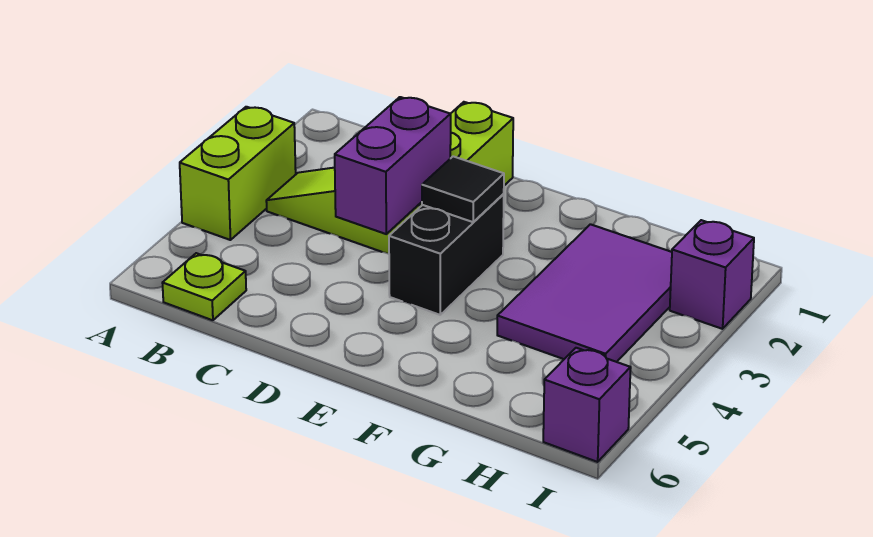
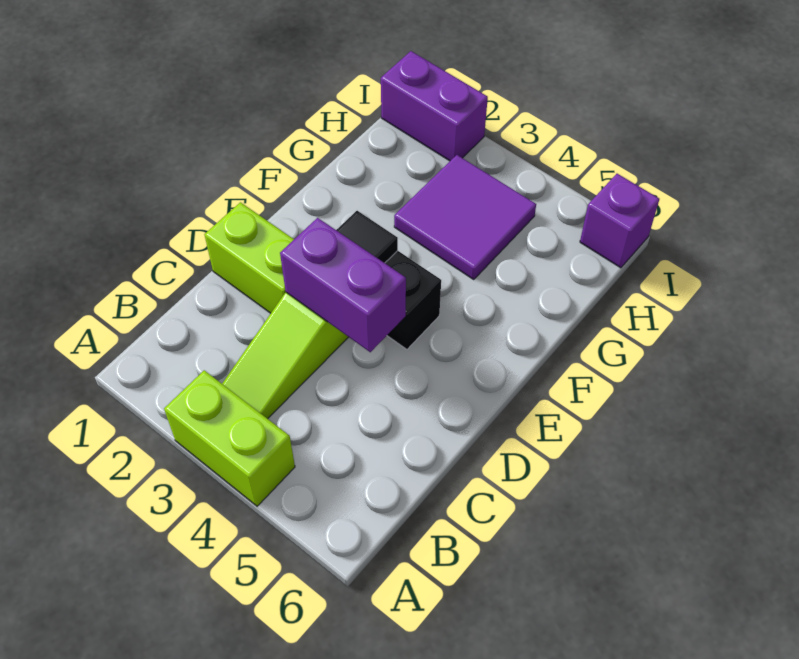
lime 1x1 plate [163,253,246,320] -> none
purple 2x3 tile [497,224,672,362] -> purple 2x2 tile [394,155,536,280]
purple 1x1 brick [670,220,754,329] -> purple 1x2 brick [381,51,488,161]

